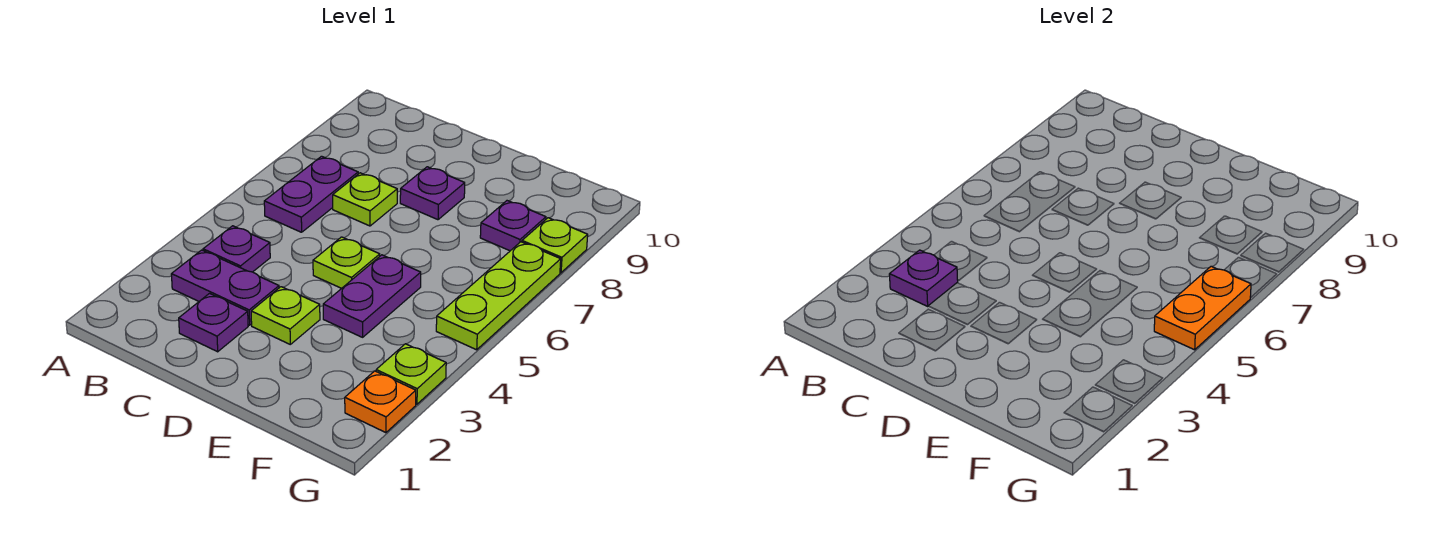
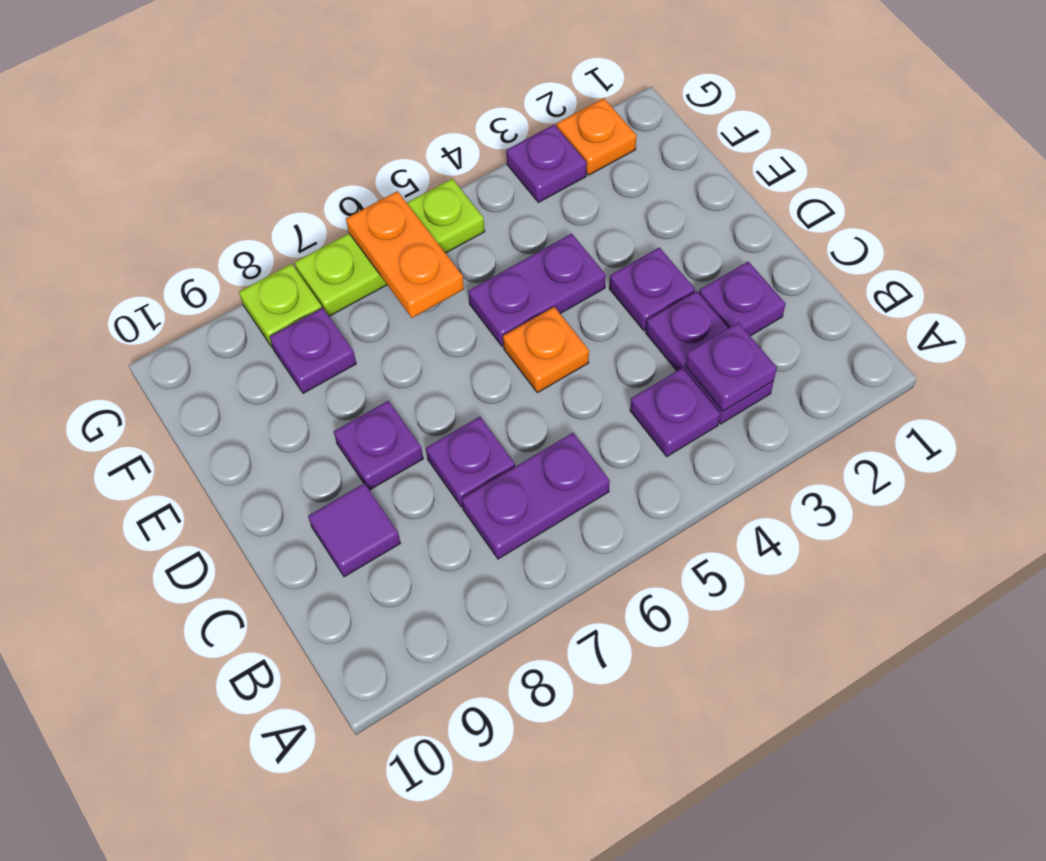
lime 1x1 plate [333,173,397,226] -> purple 1x1 plate [426,417,515,507]
none -> purple 1x1 tile [308,483,400,577]
lime 1x1 plate [251,287,320,344] -> purple 1x1 plate [609,247,695,331]
lime 1x1 plate [313,237,380,288] -> orange 1x1 plate [503,307,589,393]
lime 1x1 plate [376,344,446,404] -> purple 1x1 plate [506,125,587,203]
orange 1x2 plate [1154,266,1251,350] -> orange 1x2 plate turned to [346,191,464,318]

